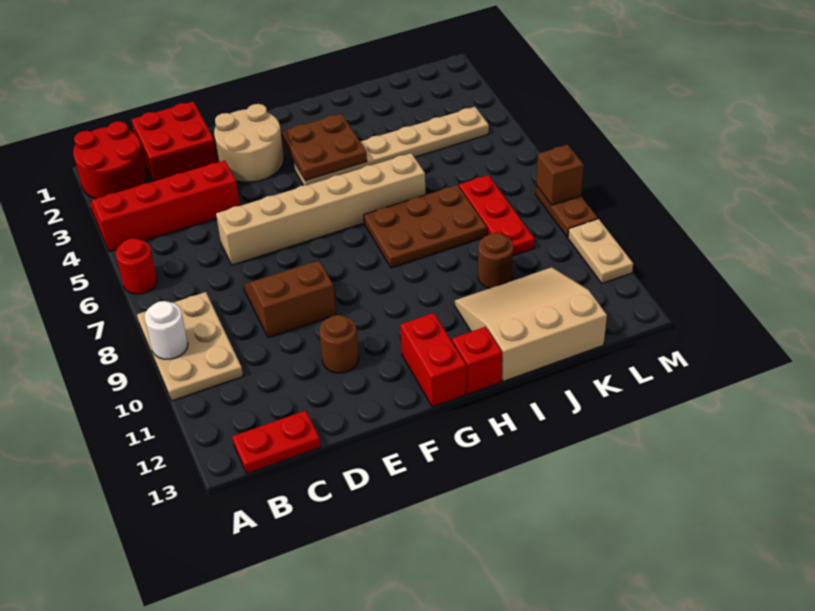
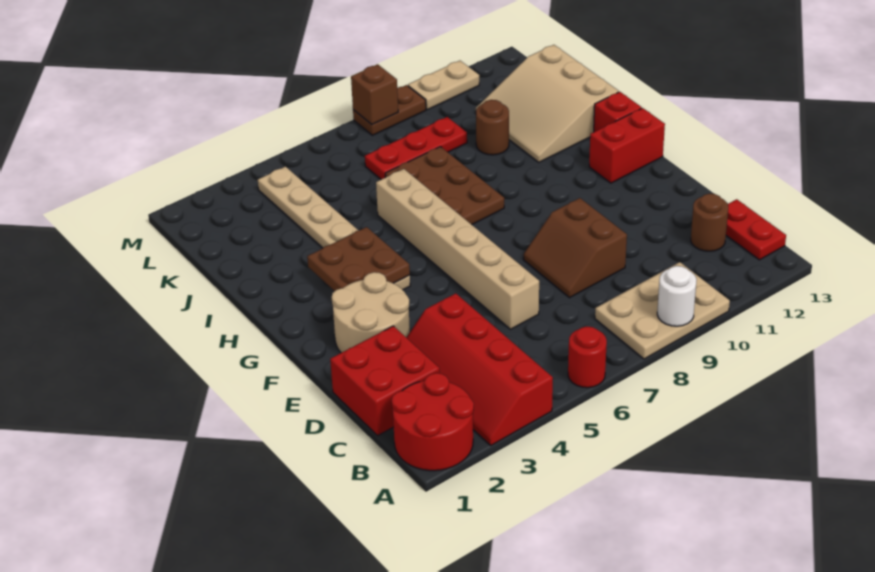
brown 1x1 round brick [319,315,359,373] -> brown 1x1 round brick moved to [691,194,728,251]

